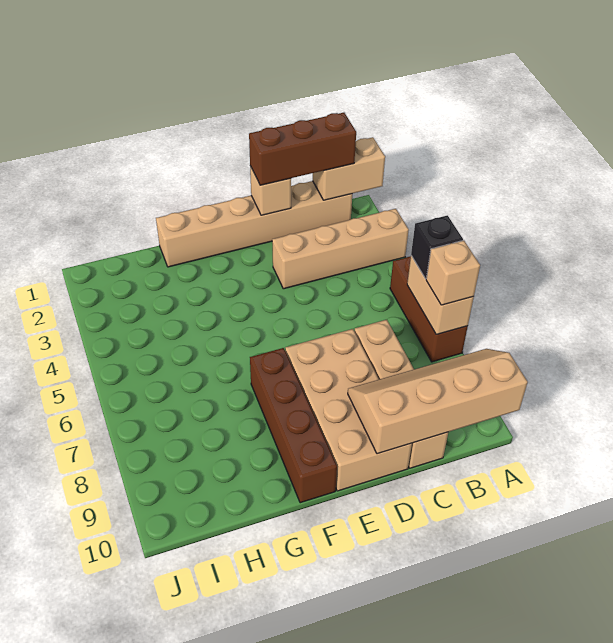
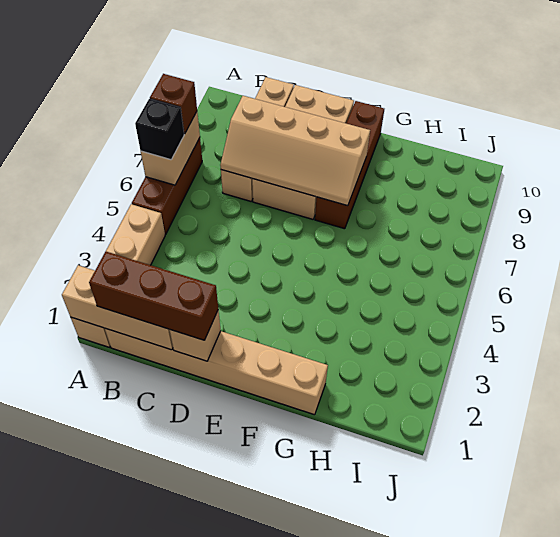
tan 1x2 brick [313,137,385,200] -> tan 1x3 brick [62,265,173,350]
tan 1x4 brick [272,209,409,289] -> tan 1x4 brick turned to [71,204,165,347]
tan 1x1 brick [426,240,480,305] -> brown 1x1 brick [150,74,197,134]
tan 2x4 slope [348,349,528,454] -> tan 2x4 slope moved to [220,96,370,206]

